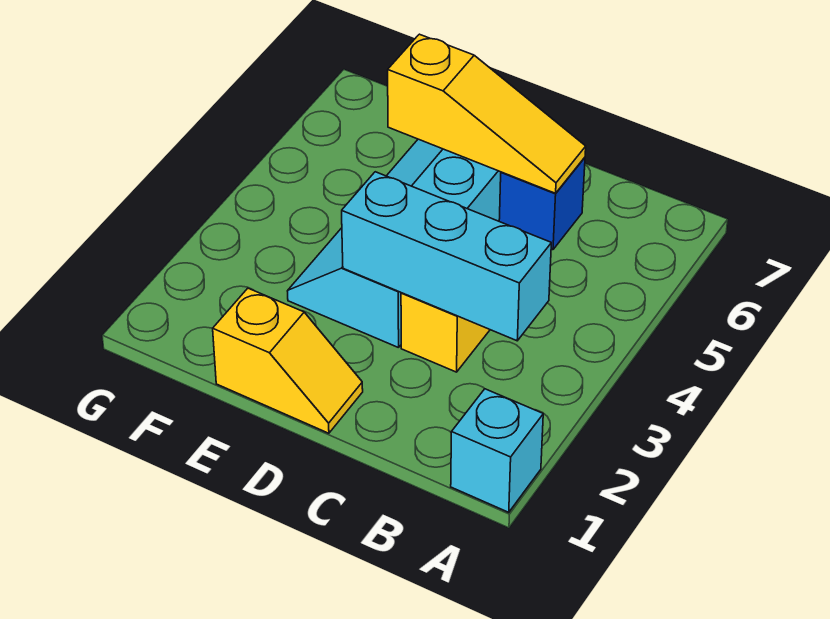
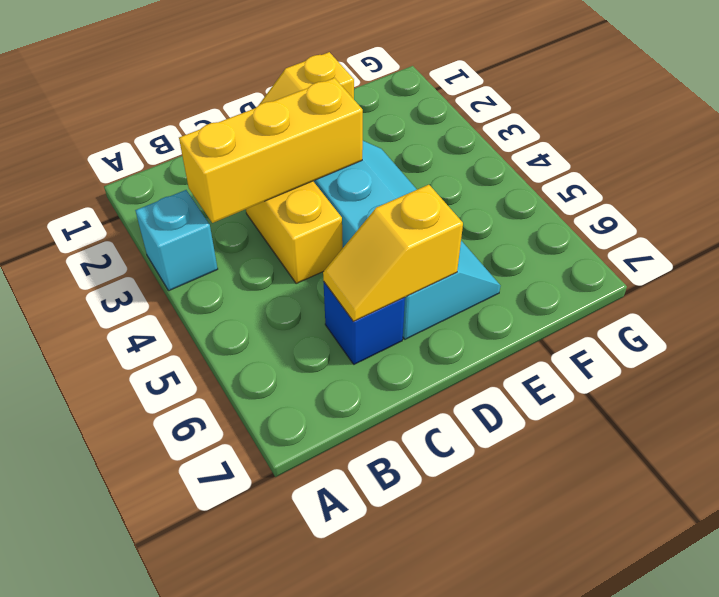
cyan 1x1 brick [451,389,543,512] -> cyan 1x1 brick moved to [135,190,218,291]
cyan 1x3 brick [342,172,551,341] -> yellow 1x3 brick [179,78,363,223]
yellow 1x3 slope [388,34,586,193] -> yellow 1x2 slope [323,185,463,321]

